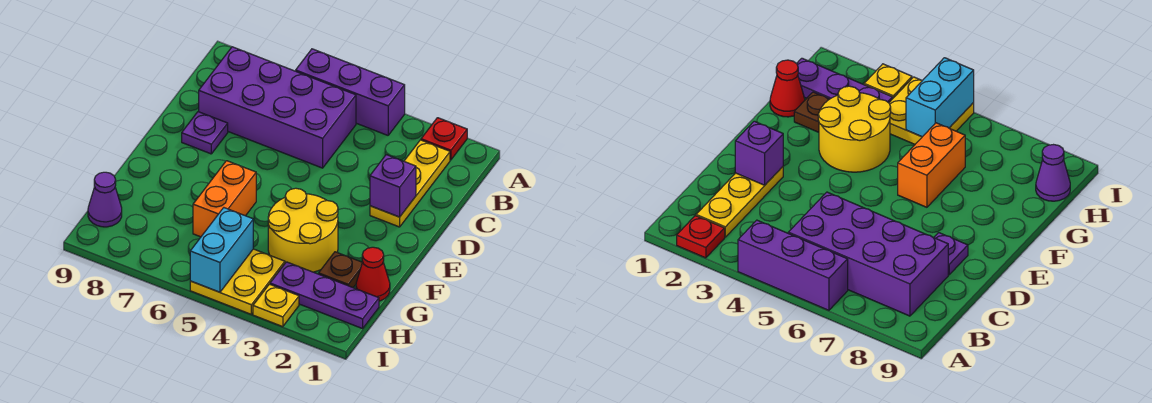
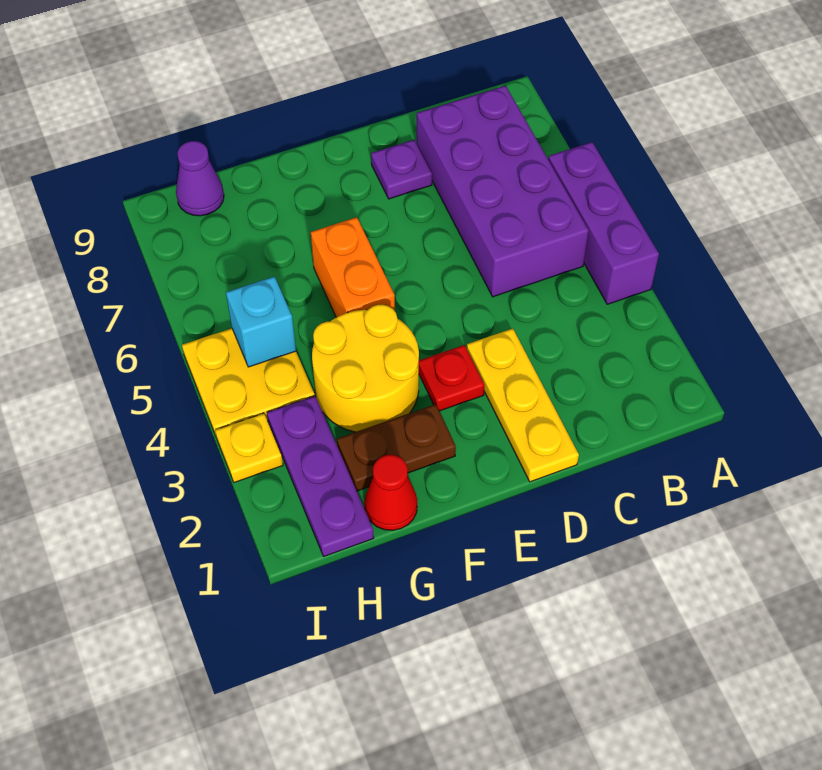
red 1x1 plate [421,118,467,160] -> red 1x1 plate moved to [419,345,485,411]
yellow 1x3 plate [370,140,450,227] -> yellow 1x3 plate turned to [467,329,579,482]
purple 1x1 brick [370,155,416,217] -> none
orange 1x2 brick [193,161,256,237] -> orange 1x2 brick turned to [311,217,395,317]
brown 1x1 plate [319,252,362,288] -> brown 1x2 plate [337,404,456,491]
cyan 1x2 brick [190,208,253,292] -> cyan 1x1 brick [226,276,296,367]

